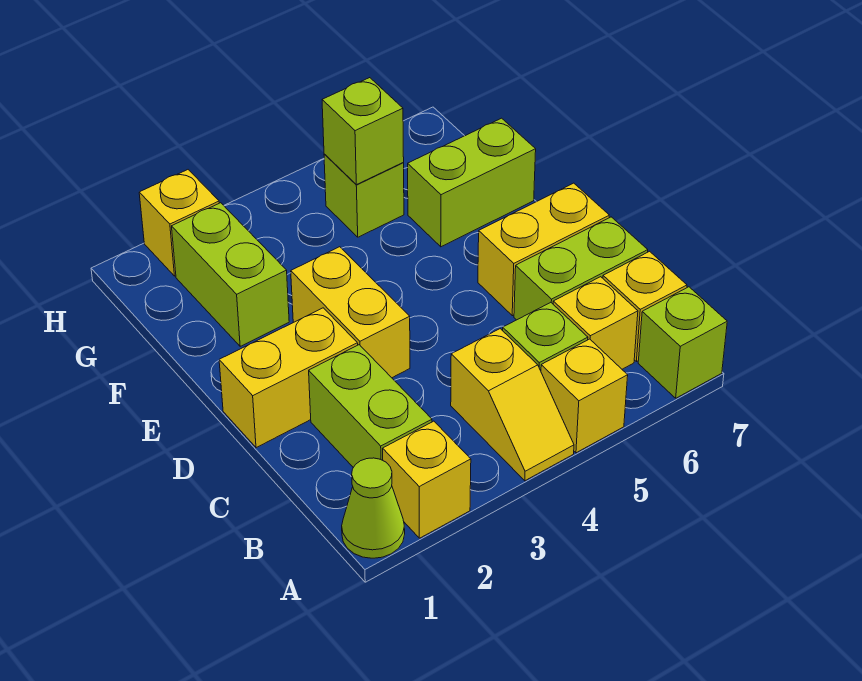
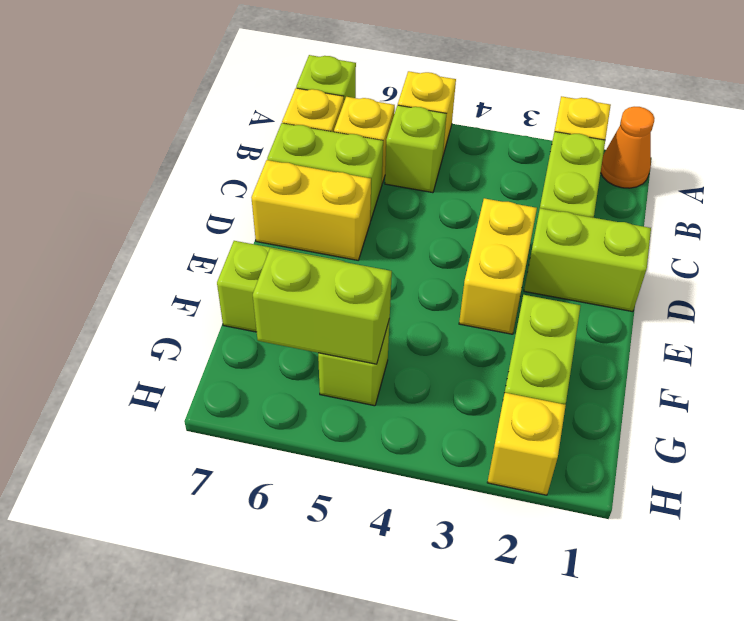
lime 1x1 cone [342,458,405,558] -> orange 1x1 cone [601,107,655,188]
yellow 1x2 slope [451,329,574,481] -> none
yellow 1x2 brick [219,308,358,448] -> lime 1x2 brick [524,208,651,312]
lime 1x1 brick [322,78,404,185] -> lime 1x2 brick [253,248,392,364]

